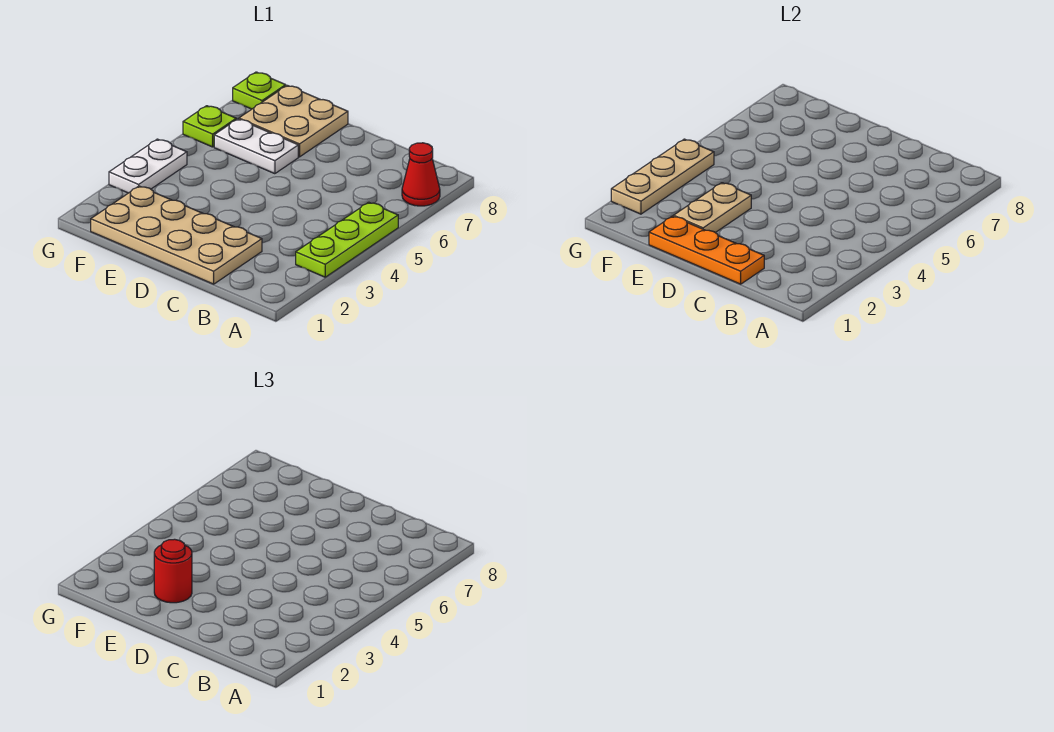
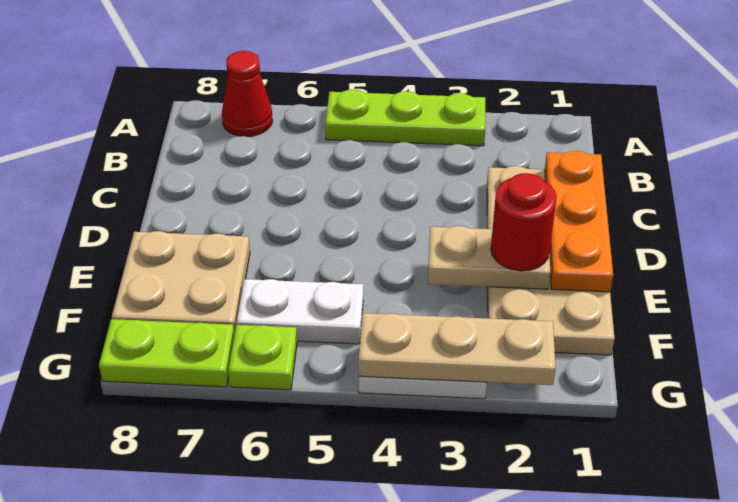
white 1x2 plate [214,119,298,174] -> white 1x2 plate turned to [237,279,363,344]
lime 1x1 plate [233,72,286,109] -> lime 1x2 plate [99,319,234,387]

